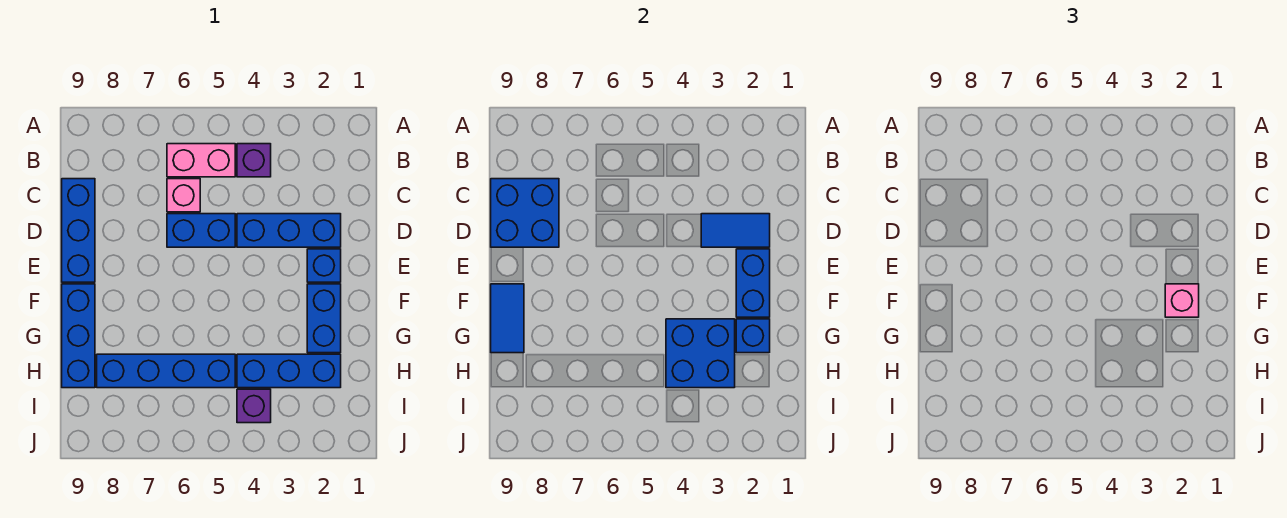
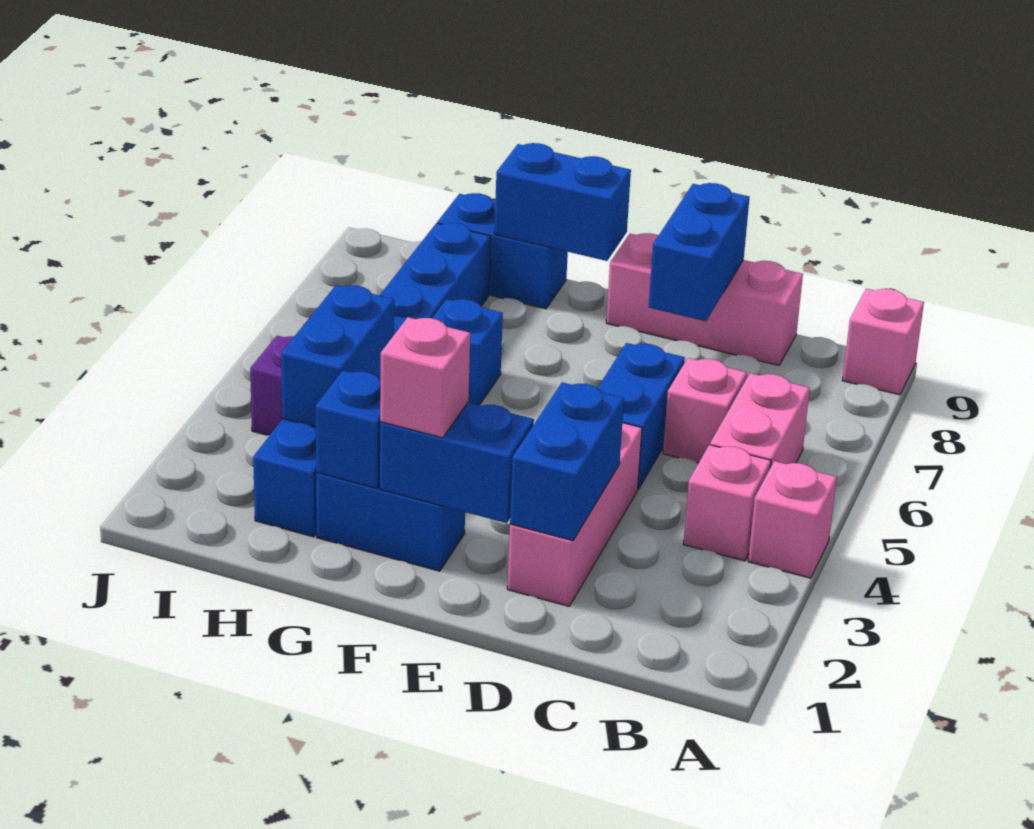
none -> pink 1x1 brick [748,461,837,578]
none -> pink 1x1 brick [842,289,924,395]
purple 1x1 brick [237,144,271,177] -> pink 1x1 brick [683,445,771,561]
blue 2x2 brick [491,179,559,247] -> blue 1x2 brick [649,183,750,321]
blue 1x3 brick [62,179,95,282] -> pink 1x3 brick [606,233,803,365]
blue 1x3 brick [237,214,341,247] -> pink 1x3 brick [507,423,642,606]
blue 1x2 tile [701,214,770,247] -> blue 1x2 brick [510,382,624,541]
blue 1x1 brick [307,249,341,282] -> blue 1x1 brick moved to [432,299,503,405]
blue 1x3 brick [62,284,95,388] -> blue 1x2 brick [437,193,568,309]
blue 1x2 tile [491,284,524,353] -> blue 1x2 brick [494,143,631,261]
blue 2x2 brick [666,319,735,388] -> blue 1x2 brick [281,285,394,427]

